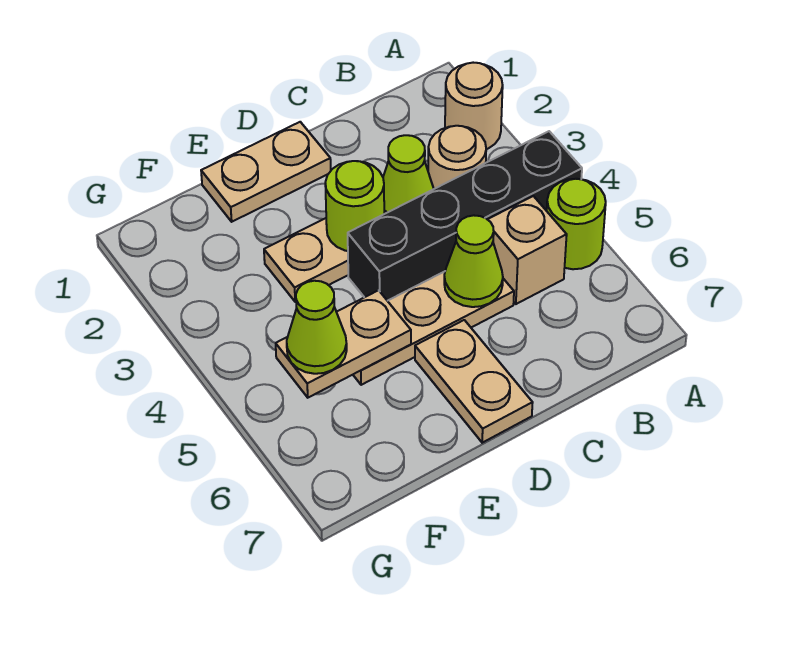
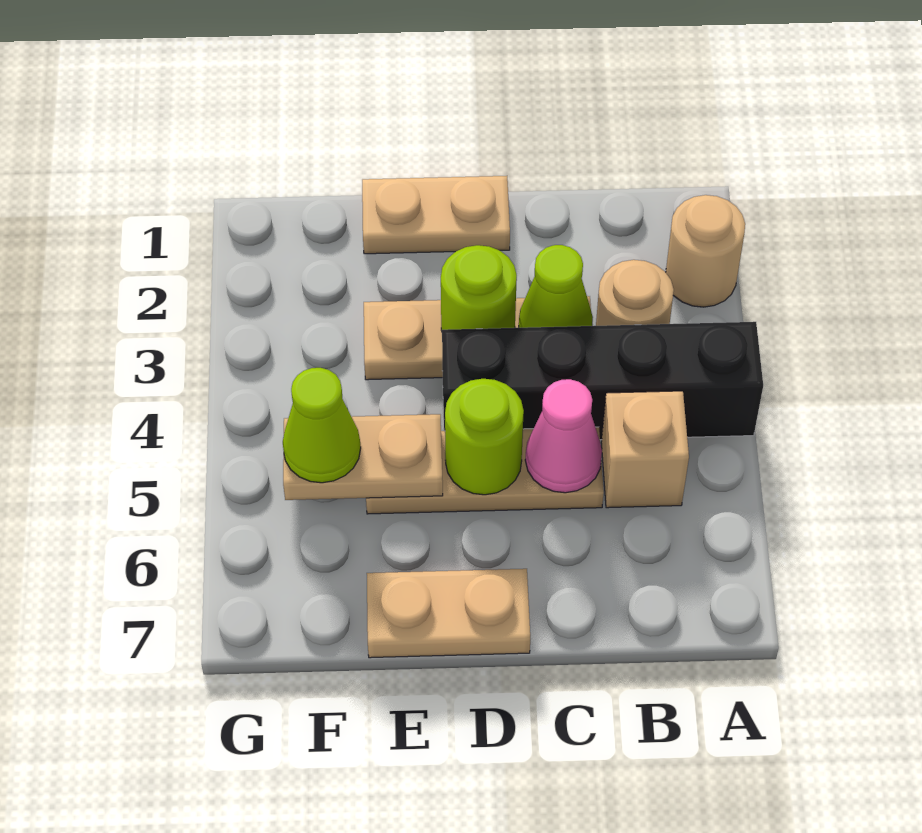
lime 1x1 round brick [547,179,606,269] -> lime 1x1 round brick moved to [445,379,524,495]
lime 1x1 cone [444,215,503,307] -> pink 1x1 cone [525,379,602,493]
tan 1x2 plate [415,320,533,443] -> tan 1x2 plate turned to [367,569,530,658]

